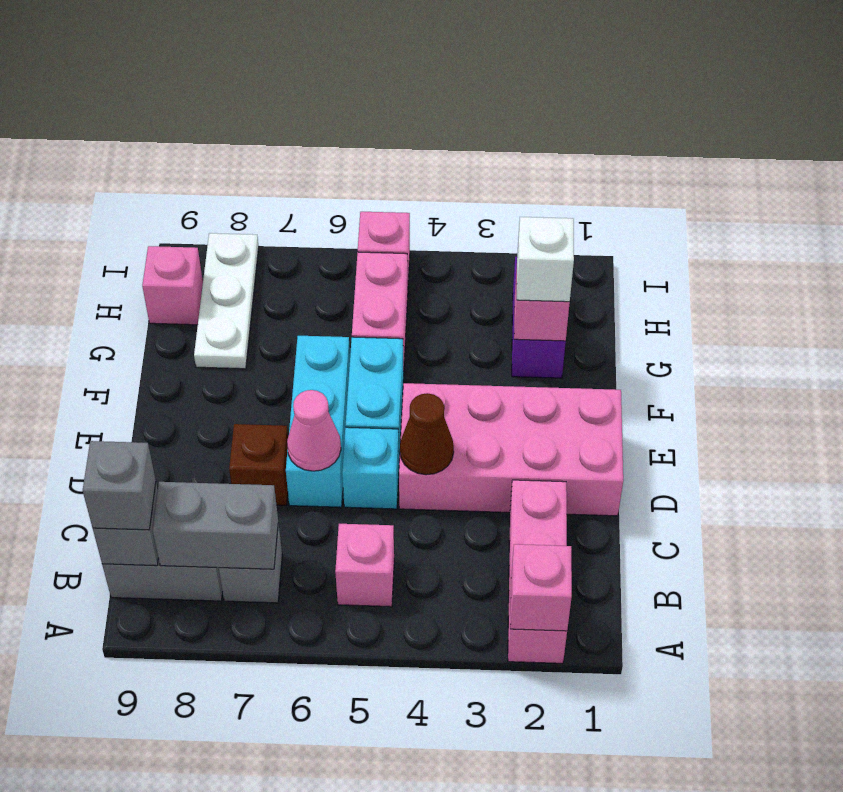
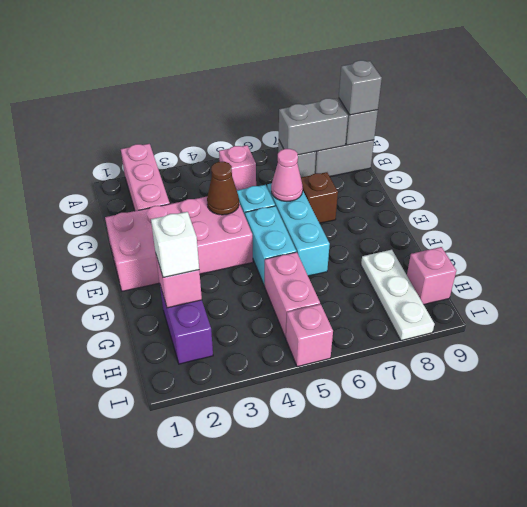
pink 1x1 brick [510,544,572,631] -> none

